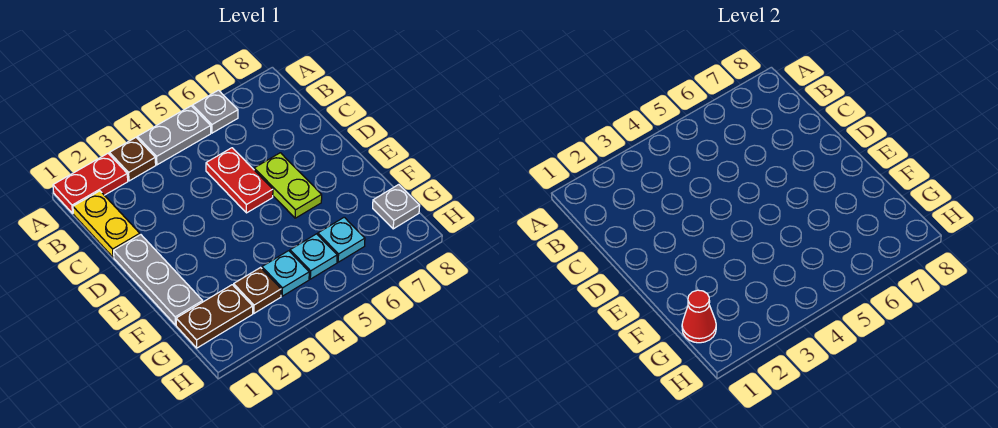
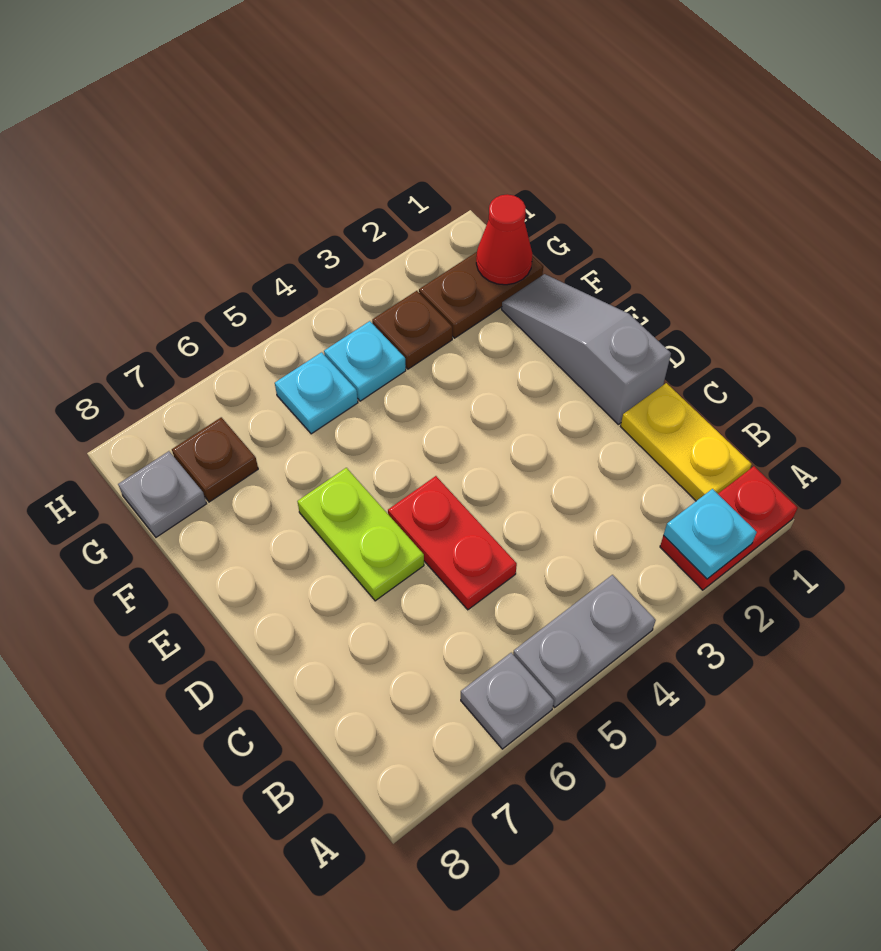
brown 1x1 plate [110,138,156,181] -> brown 1x1 plate moved to [172,417,258,502]
grey 1x3 plate [114,235,203,325] -> grey 1x3 slope [502,274,671,424]
cyan 1x1 plate [318,217,365,262] -> cyan 1x1 plate moved to [663,489,757,579]

